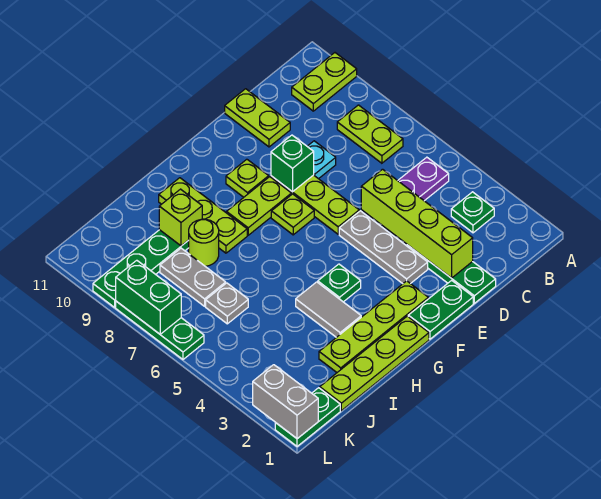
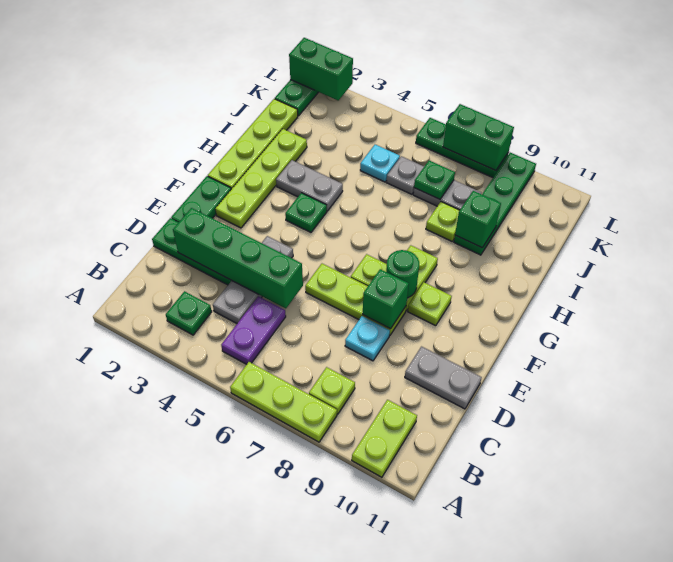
lime 1x2 plate [337,105,403,163] -> lime 1x1 plate [309,367,355,414]
lime 1x4 brick [361,169,473,278] -> green 1x4 brick [173,208,303,308]
lime 1x2 plate [225,89,290,147] -> grey 1x2 plate [405,347,482,409]
grey 1x3 plate [339,211,428,284] -> grey 1x3 plate turned to [213,236,293,323]
none -> green 1x1 round brick [386,250,419,298]
grey 1x2 tile [296,282,361,337] -> grey 1x2 plate [276,160,343,211]
lime 1x3 plate [159,178,247,253] -> lime 1x3 plate moved to [230,362,337,442]
lime 1x1 round brick [189,219,219,266] -> lime 1x1 plate [426,202,460,241]
lime 1x1 brick [159,189,202,246] -> green 1x1 brick [455,191,501,248]
none -> cyan 1x1 plate [360,145,400,182]
none -> green 1x1 plate [414,160,455,199]
grey 1x2 brick [253,365,318,439] -> green 1x2 brick [289,38,353,101]

